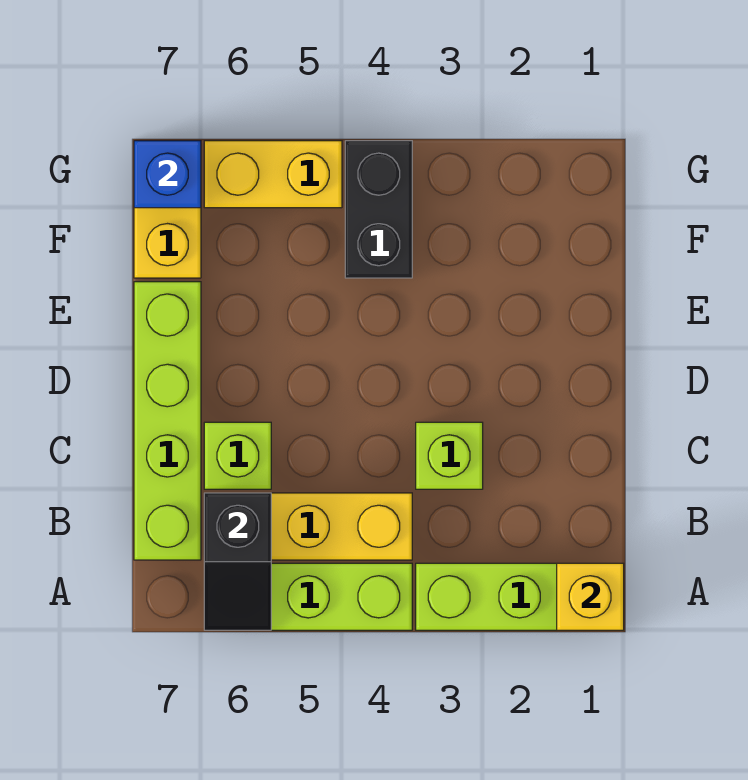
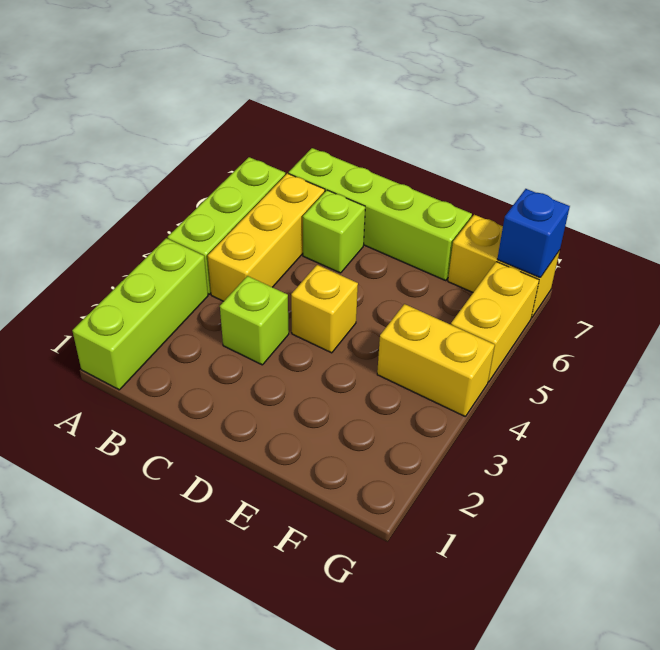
yellow 1x1 brick [557,563,624,630] -> yellow 1x1 brick moved to [291,265,358,353]
black 1x2 slope [204,493,271,630] -> none
black 1x2 brick [345,141,412,278] -> yellow 1x2 brick [377,304,495,416]

